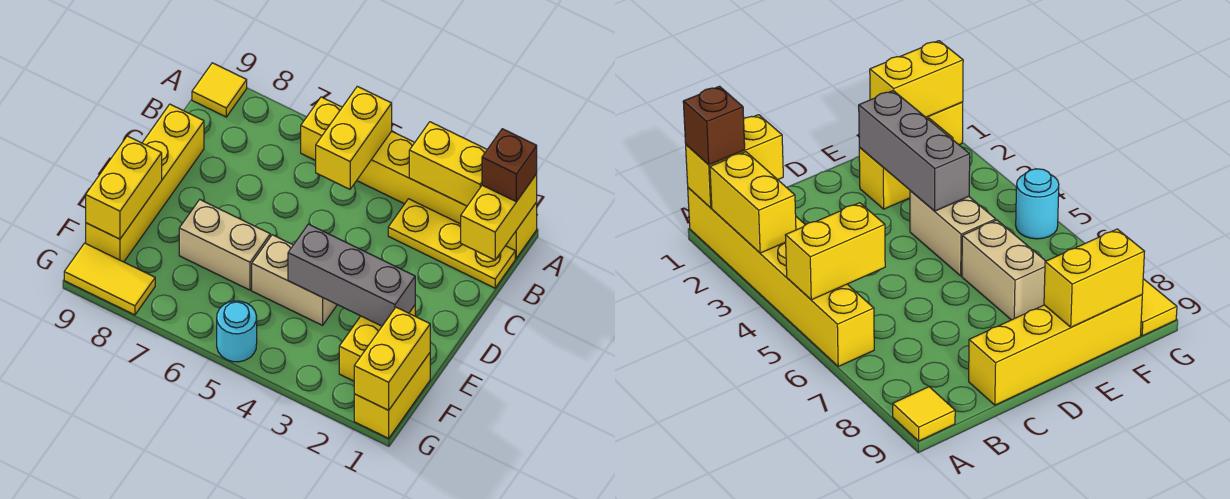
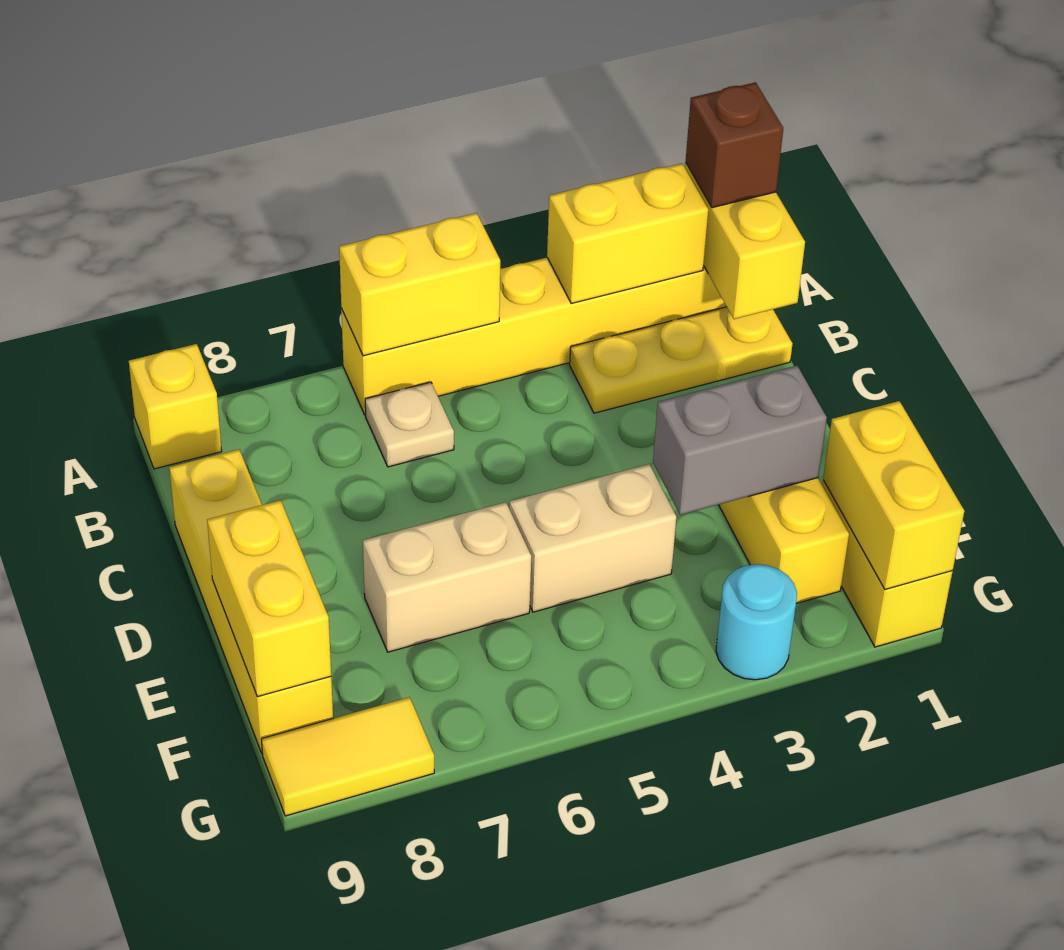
yellow 1x2 brick [316,86,392,189] -> yellow 1x2 brick turned to [339,213,500,356]
yellow 1x1 tile [192,63,247,117] -> yellow 1x1 brick [129,344,222,469]
none -> tan 1x1 plate [365,382,454,467]
grey 1x3 brick [288,224,415,326] -> grey 1x2 brick [653,366,827,515]
cyan 1x1 round brick [217,301,257,362] -> cyan 1x1 round brick moved to [716,564,797,680]

